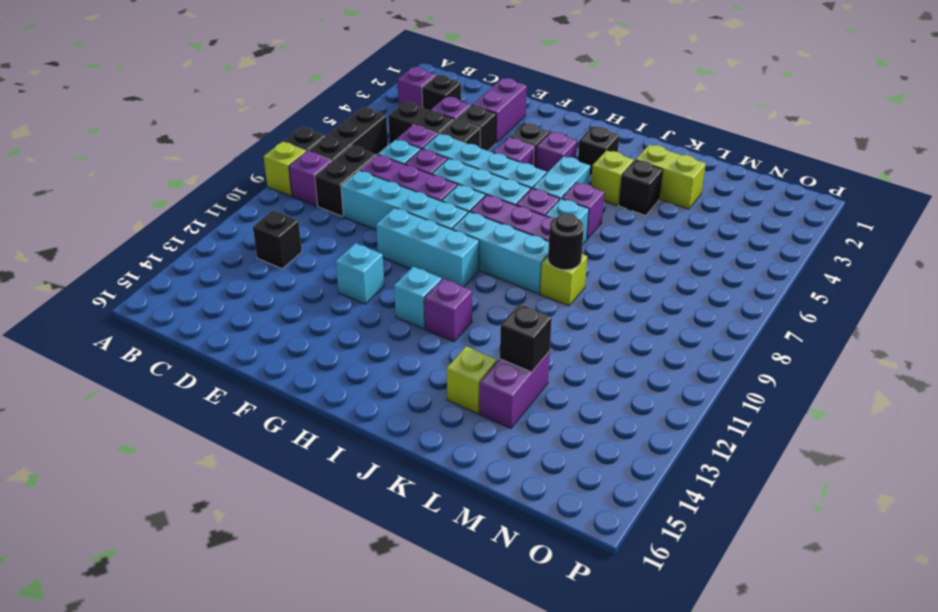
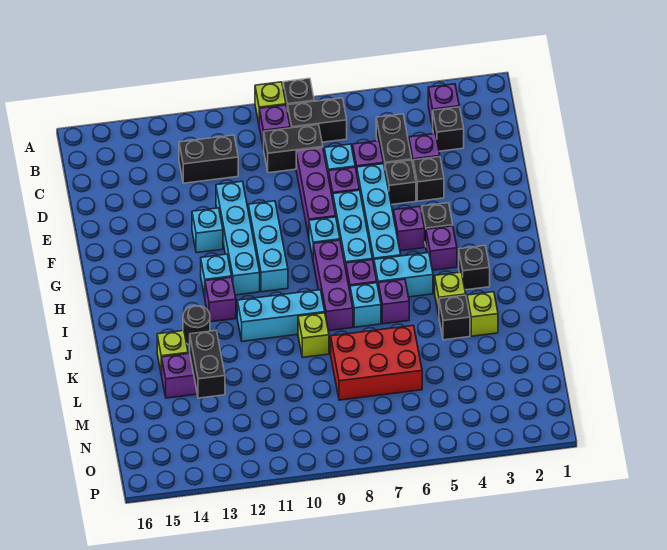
black 1x3 brick [308,107,388,161] -> black 1x2 brick [288,98,347,142]
black 1x1 brick [253,210,302,269] -> black 1x2 brick [179,135,238,183]
cyan 1x4 brick [341,171,468,230] -> cyan 1x4 brick moved to [216,181,260,295]
purple 1x2 brick [473,78,527,143] -> none
cyan 1x3 brick [452,212,549,294] -> cyan 1x3 brick turned to [237,290,325,341]
lime 1x2 brick [636,145,706,209] -> lime 1x1 brick [467,292,498,336]
black 1x1 round brick [548,213,584,270] -> black 1x1 round brick moved to [183,306,210,345]
none -> red 2x3 brick [331,325,422,400]
black 1x1 brick [500,304,552,372] -> black 1x2 brick [190,330,225,398]

